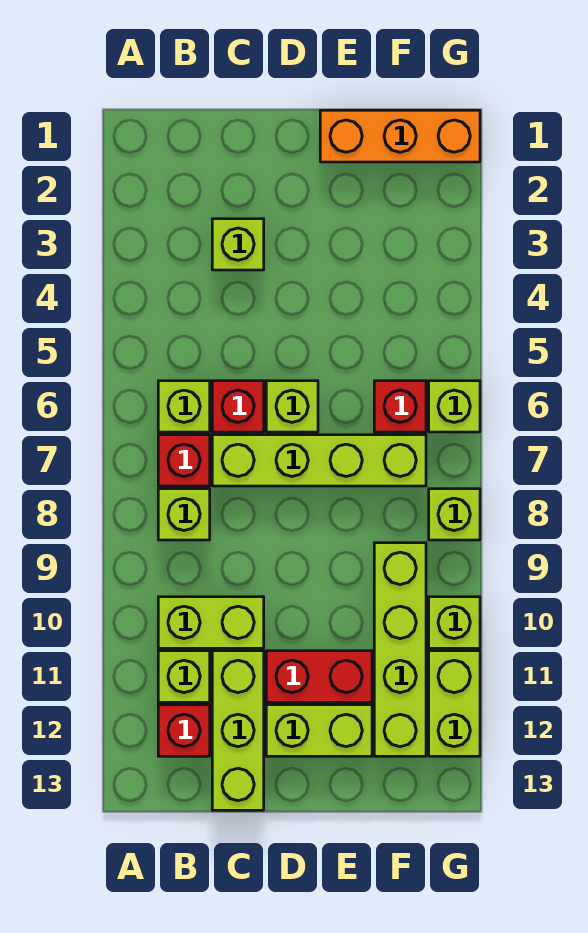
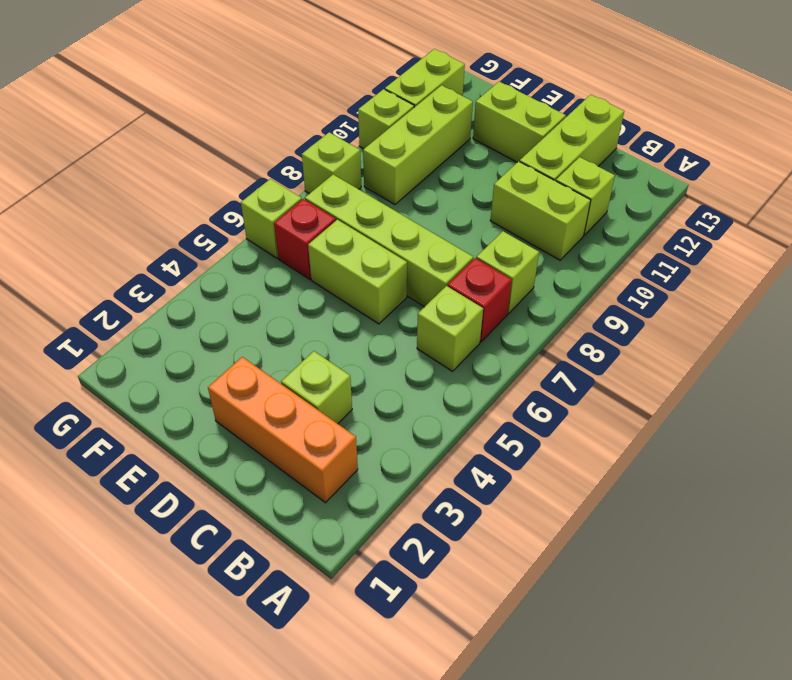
red 1x1 brick [158,705,210,756] -> none
red 1x1 brick [212,381,264,432] -> none
lime 1x1 brick [266,381,318,432] -> lime 1x2 brick [308,220,407,324]
red 1x2 brick [266,651,372,702] -> none
orange 1x3 brick [320,110,480,162] -> orange 1x3 brick moved to [208,357,358,503]
lime 1x4 brick [374,543,426,756] -> lime 1x3 brick [363,85,473,205]

